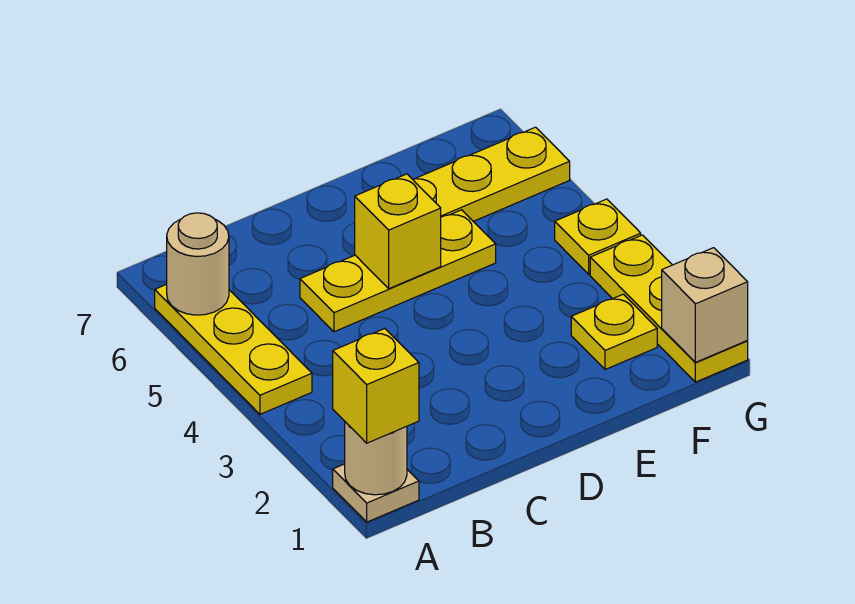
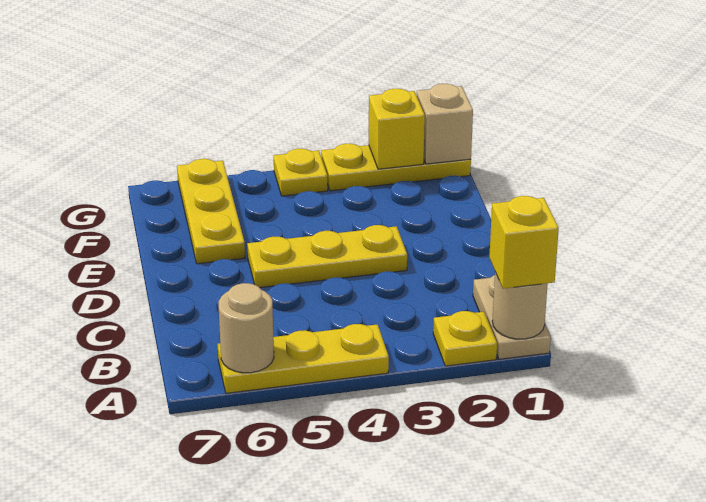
tan 1x1 plate [333,464,419,522] -> tan 1x2 plate [473,275,551,359]
yellow 1x3 plate [300,210,496,332] -> yellow 1x3 plate turned to [247,225,407,288]
yellow 1x1 brick [355,174,441,289] -> yellow 1x1 brick moved to [369,89,425,169]
yellow 1x1 plate [571,294,657,370] -> yellow 1x1 plate moved to [433,311,497,366]

